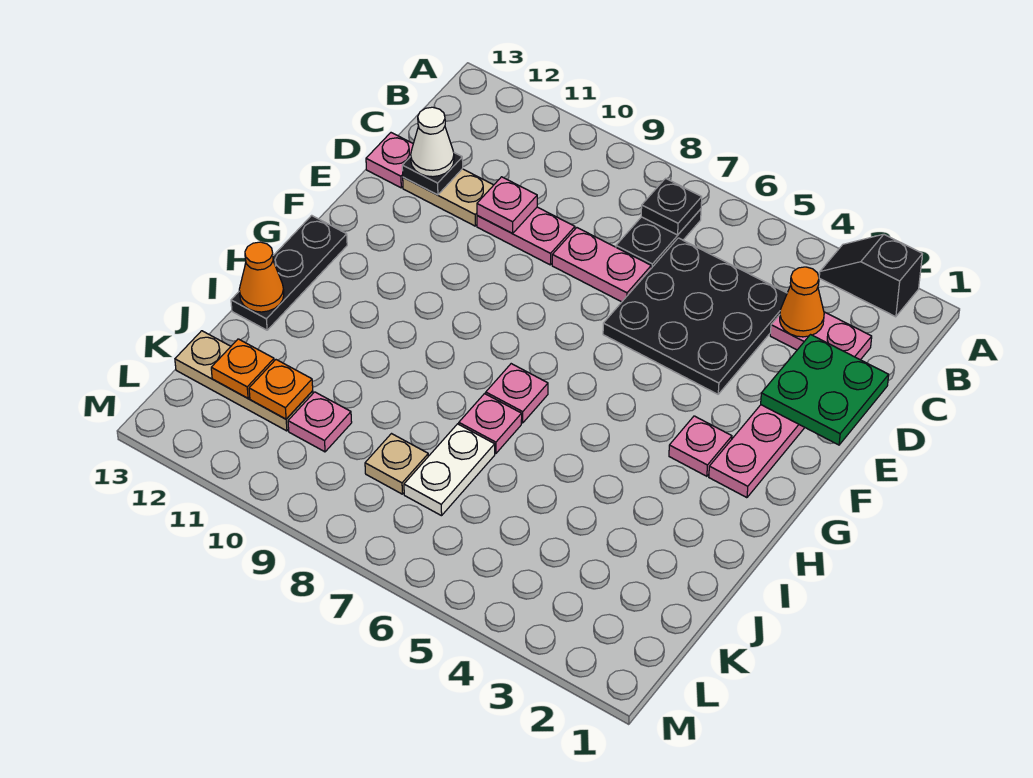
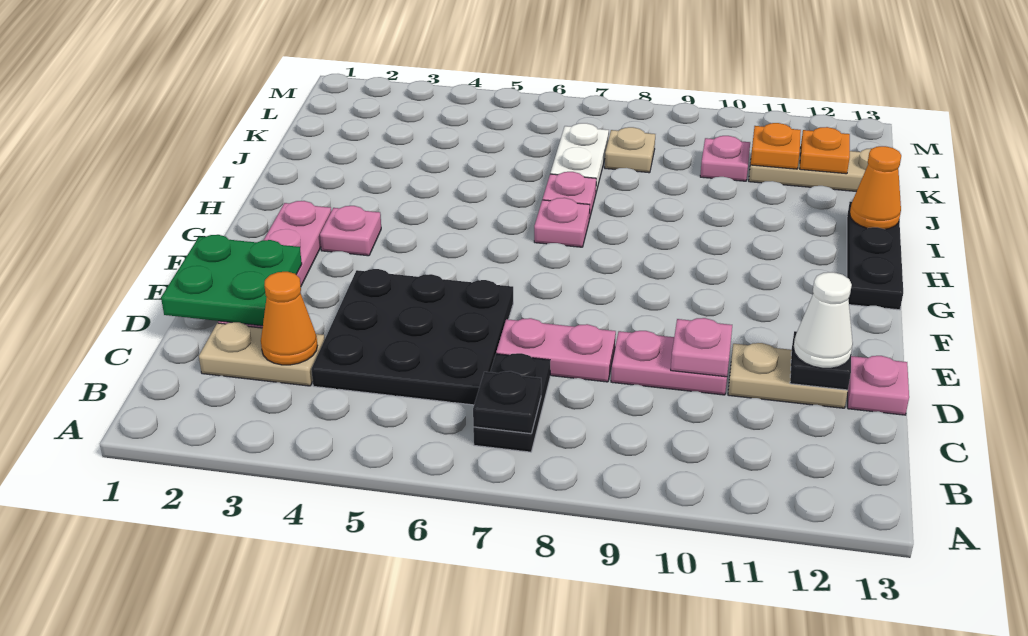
black 1x2 slope [819,234,922,317] -> none
pink 1x2 plate [770,312,872,360] -> tan 1x2 plate [199,322,325,386]

